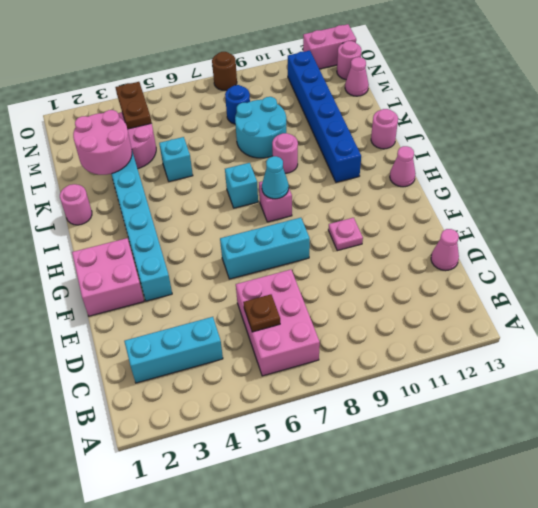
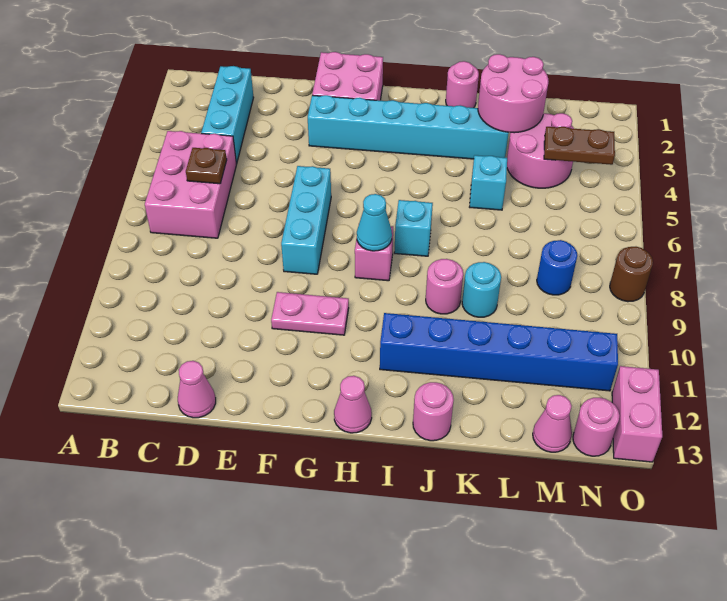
pink 2x3 brick [236,270,320,376] -> pink 2x3 brick turned to [145,131,237,238]
pink 1x1 plate [328,218,363,251] -> pink 1x2 plate [271,292,349,335]
cyan 2x2 round brick [235,97,286,158] -> cyan 1x1 round brick [462,262,501,317]

